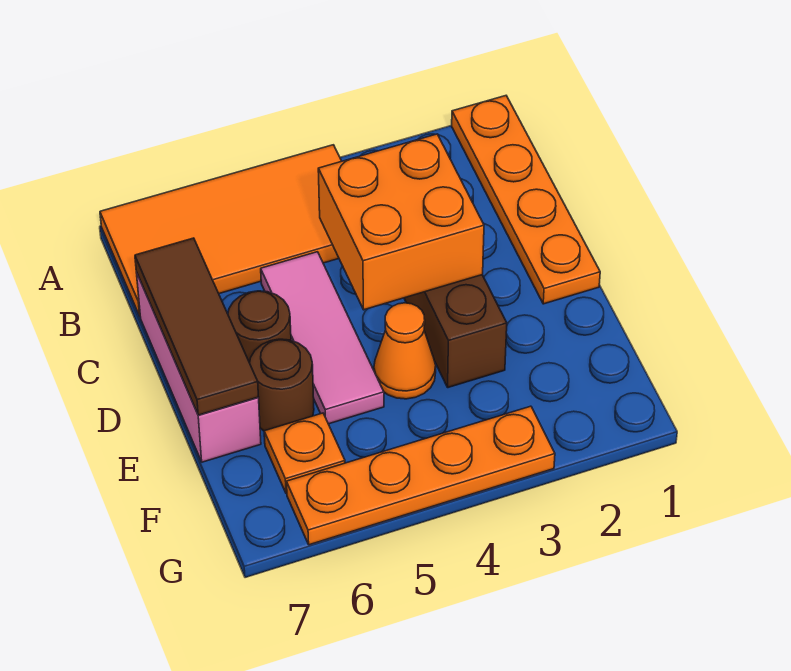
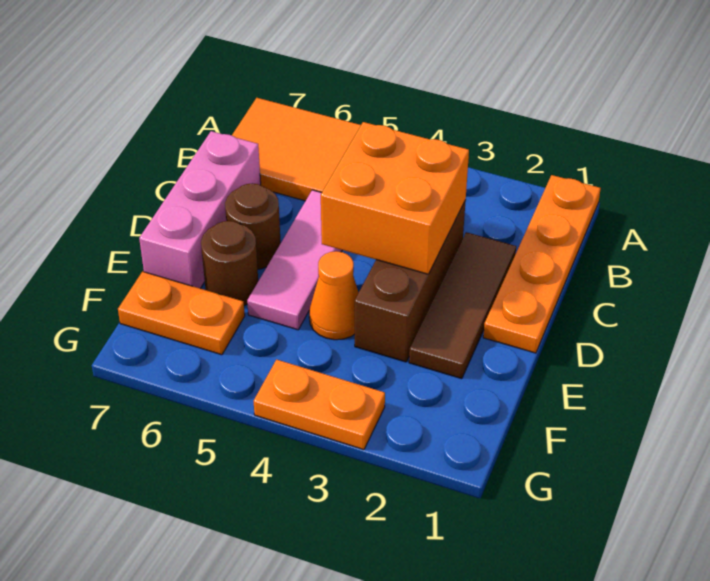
brown 1x3 tile [135,238,258,415] -> brown 1x3 tile moved to [409,232,516,379]
orange 1x1 plate [264,413,345,494] -> orange 1x2 plate [118,272,245,355]
orange 1x4 plate [287,406,555,545] -> orange 1x2 plate [254,360,385,450]

